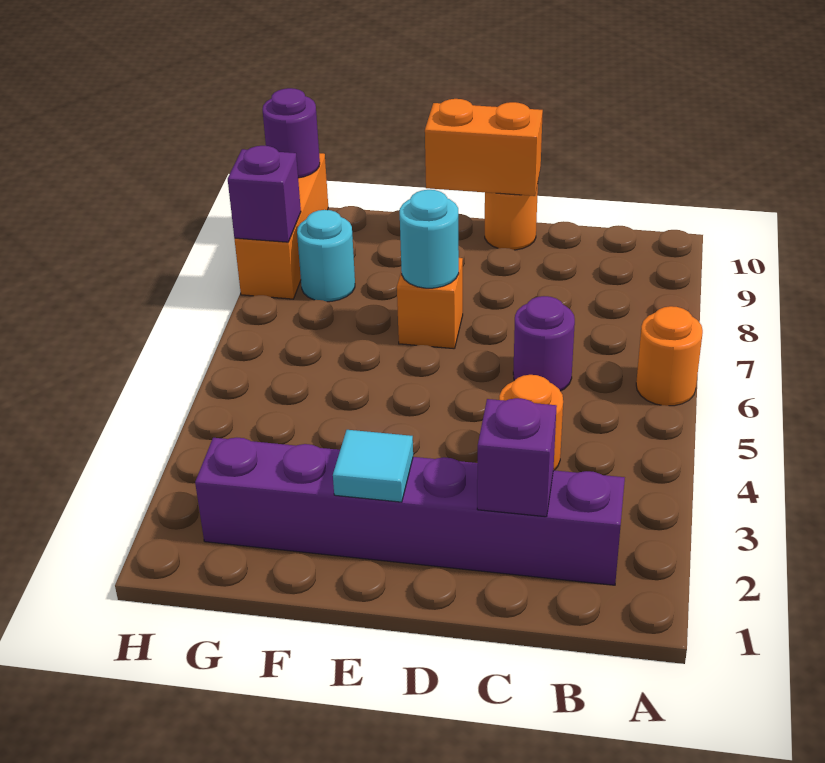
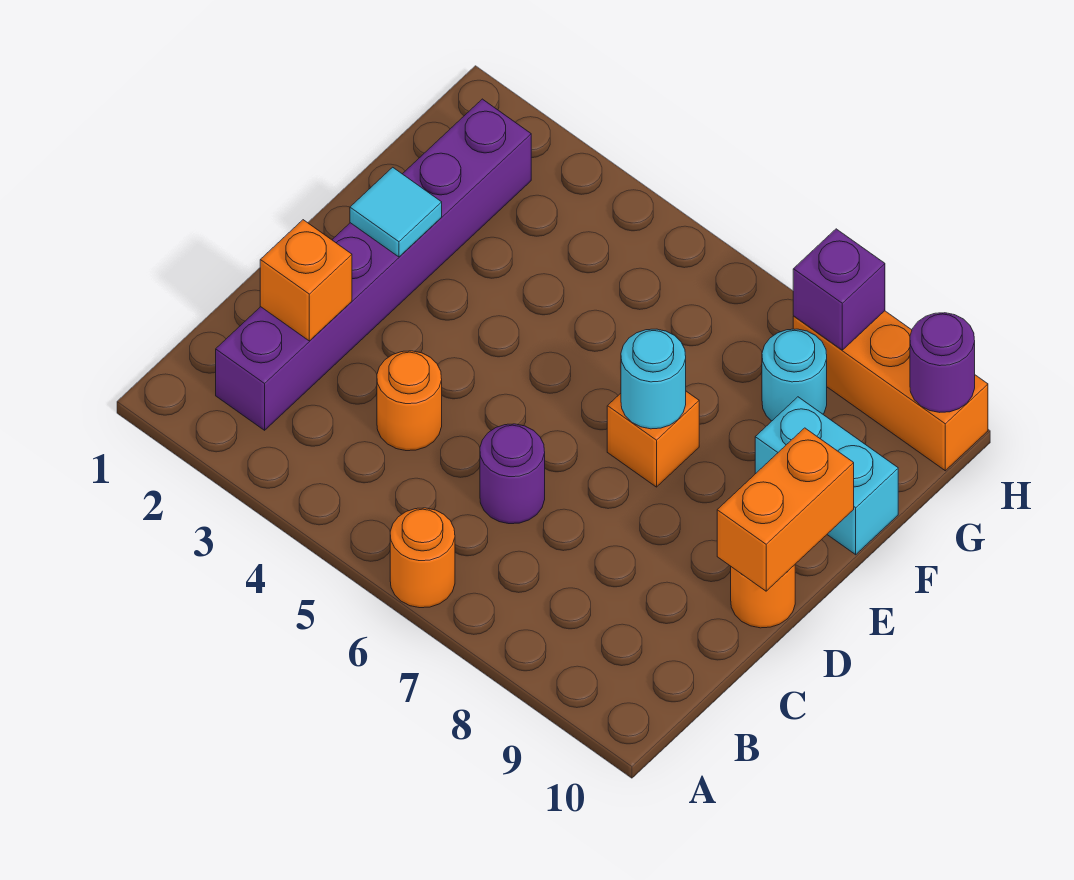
purple 1x1 brick [477,398,557,517] -> orange 1x1 brick [260,220,352,341]
none -> cyan 1x2 brick [755,397,898,555]

